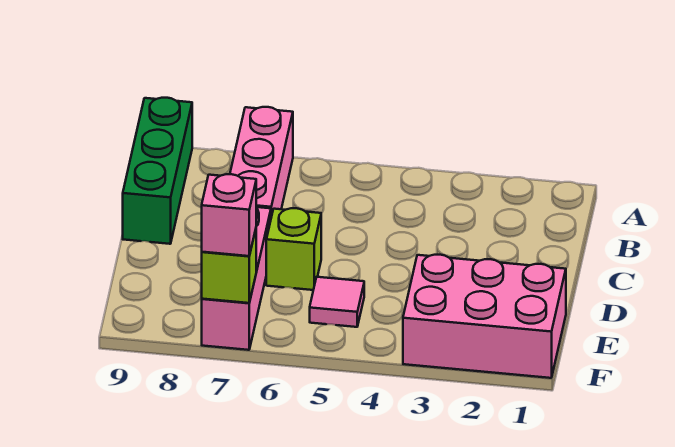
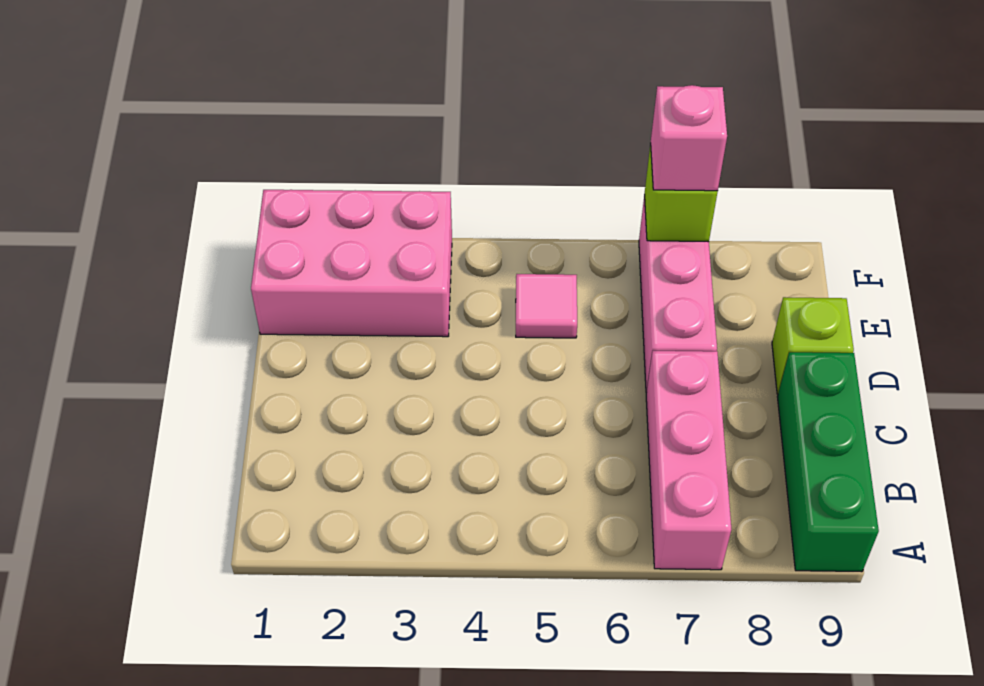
lime 1x1 brick [266,208,321,290] -> lime 1x1 brick moved to [772,297,854,394]

